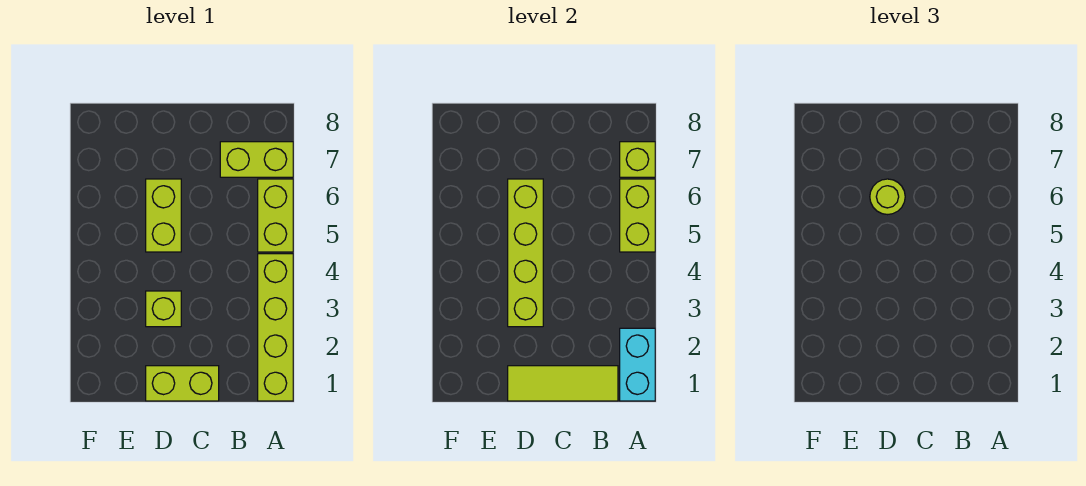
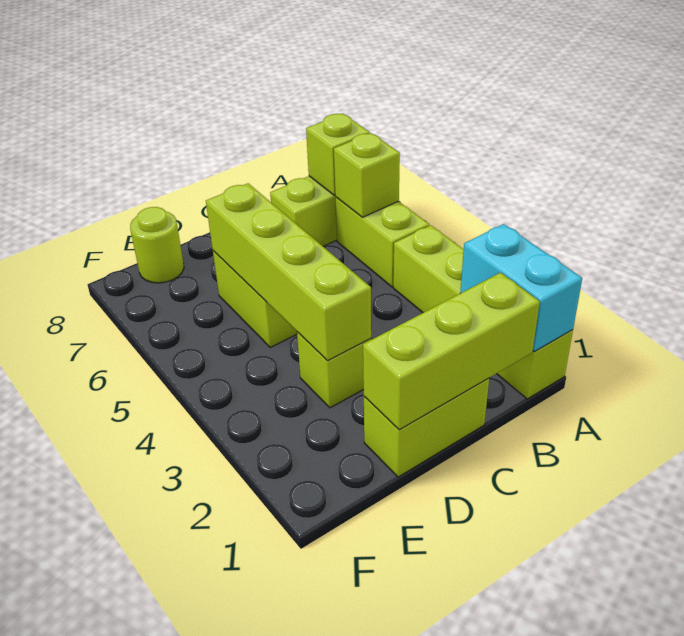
lime 1x2 brick [620,179,655,252] -> lime 1x1 brick [334,133,400,217]
lime 1x3 tile [508,366,618,401] -> lime 1x3 brick [363,273,540,430]
lime 1x1 round brick [870,179,905,215] -> lime 1x1 round brick moved to [130,207,184,283]

